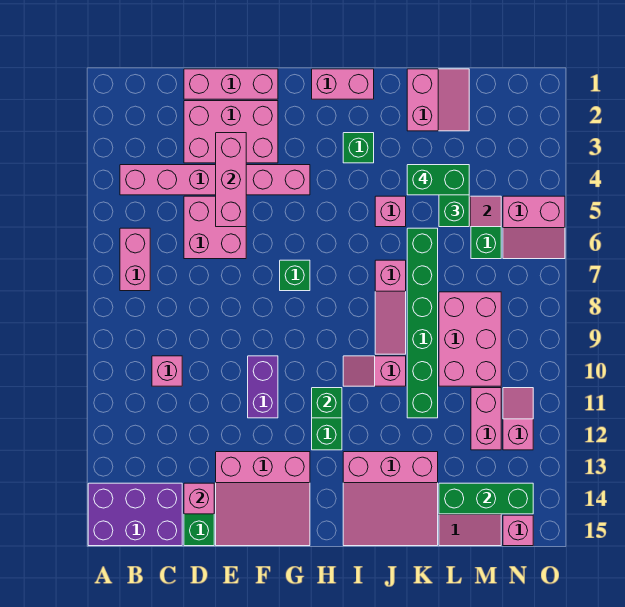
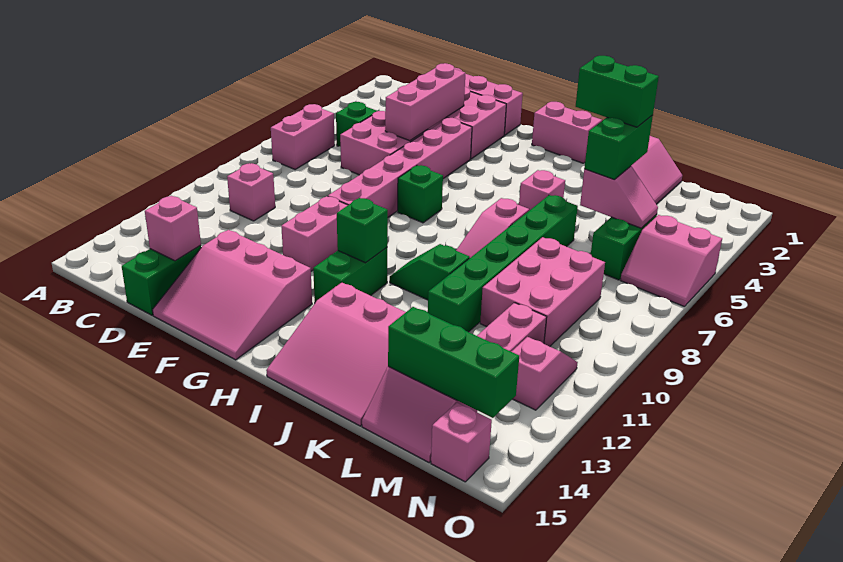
purple 2x3 brick [88,483,182,546] -> none
pink 1x6 brick [120,165,310,195] -> pink 1x6 brick turned to [328,118,472,217]
purple 1x2 brick [248,356,278,418] -> pink 1x2 brick [281,196,348,271]
green 1x1 brick [343,133,374,163] -> green 1x1 brick moved to [336,102,377,147]
pink 1x2 slope [343,356,406,386] -> green 1x2 slope [390,244,470,300]

